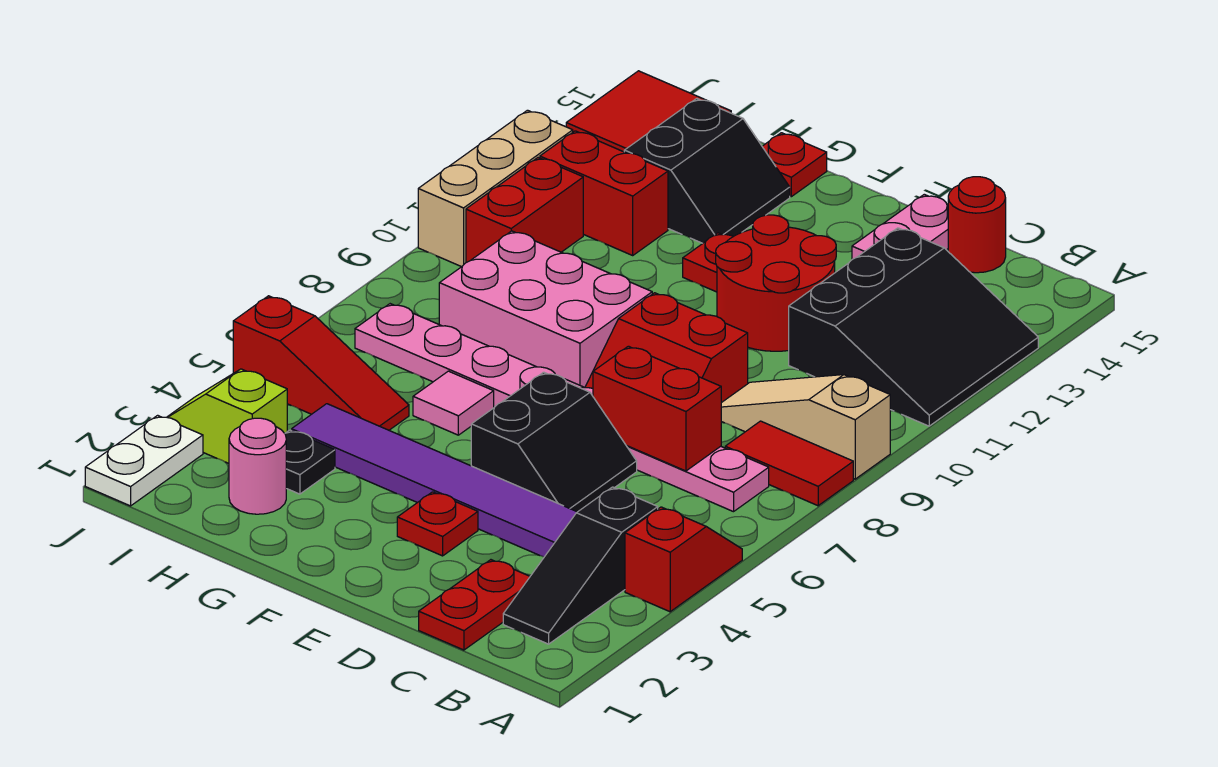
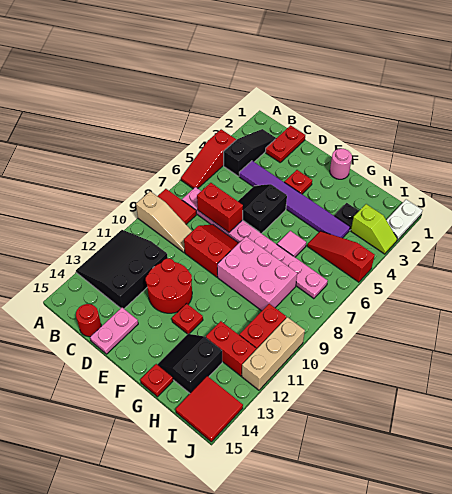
red 1x2 slope [625,507,742,612] -> red 1x3 slope [181,129,236,189]
pink 1x1 round brick [229,418,286,514] -> pink 1x1 round brick moved to [330,149,352,179]

